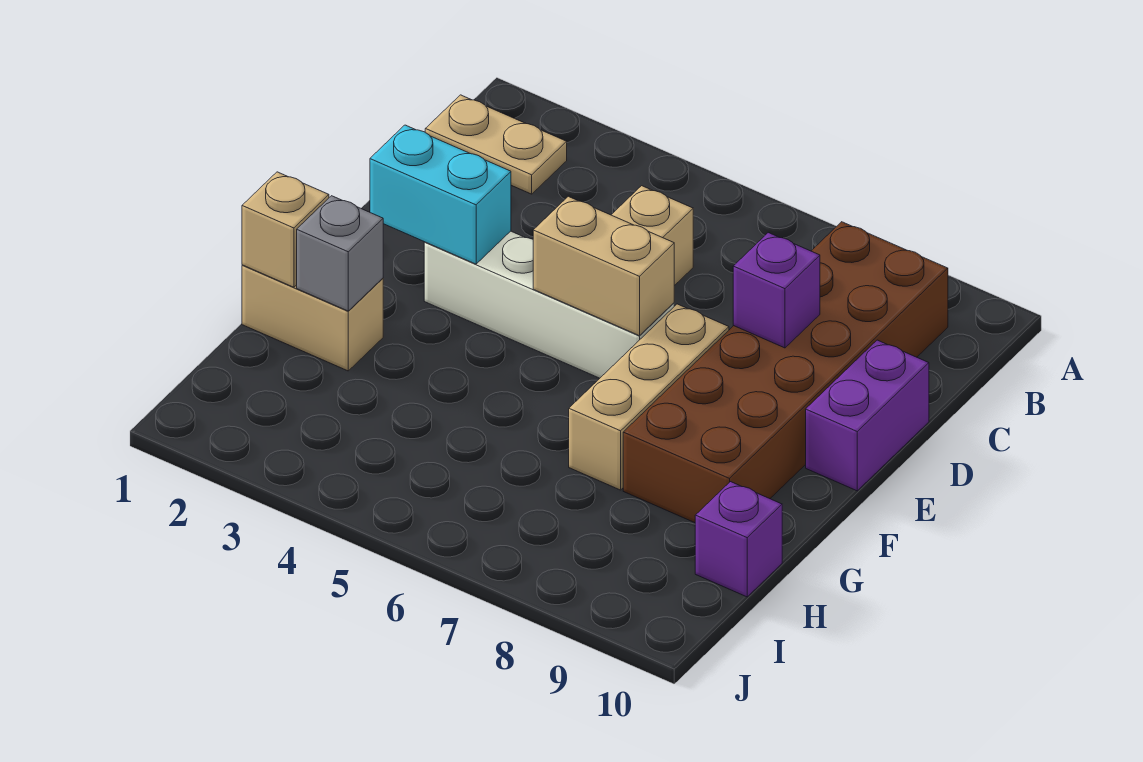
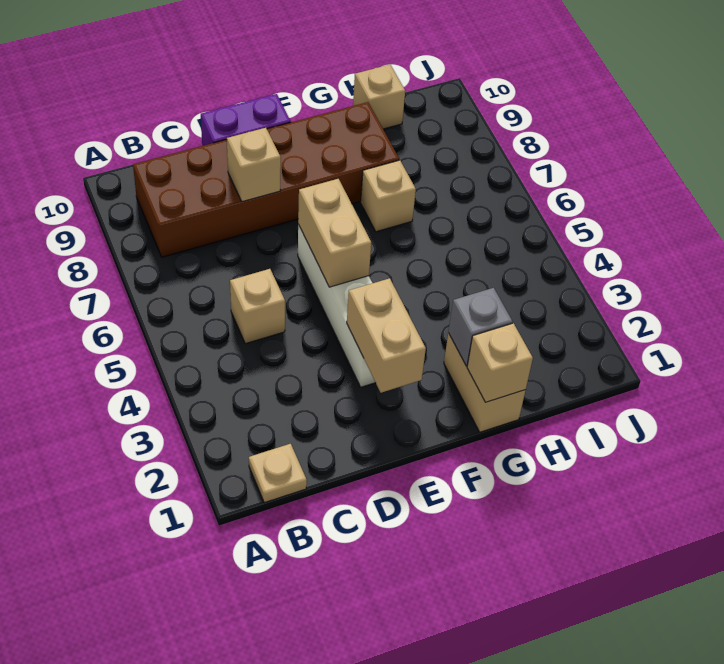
tan 1x2 plate [425,95,567,194] -> tan 1x1 plate [249,444,307,503]
purple 1x1 brick [733,233,820,348] -> tan 1x1 brick [227,128,281,202]
cyan 1x2 brick [370,125,511,264] -> tan 1x2 brick [347,278,426,393]
tan 1x3 brick [569,304,729,490] -> tan 1x1 brick [361,160,416,232]
purple 1x1 brick [695,482,782,597] -> tan 1x1 brick [353,65,405,129]

